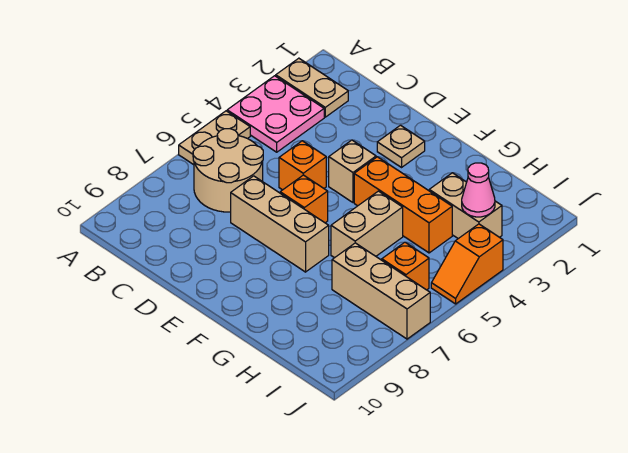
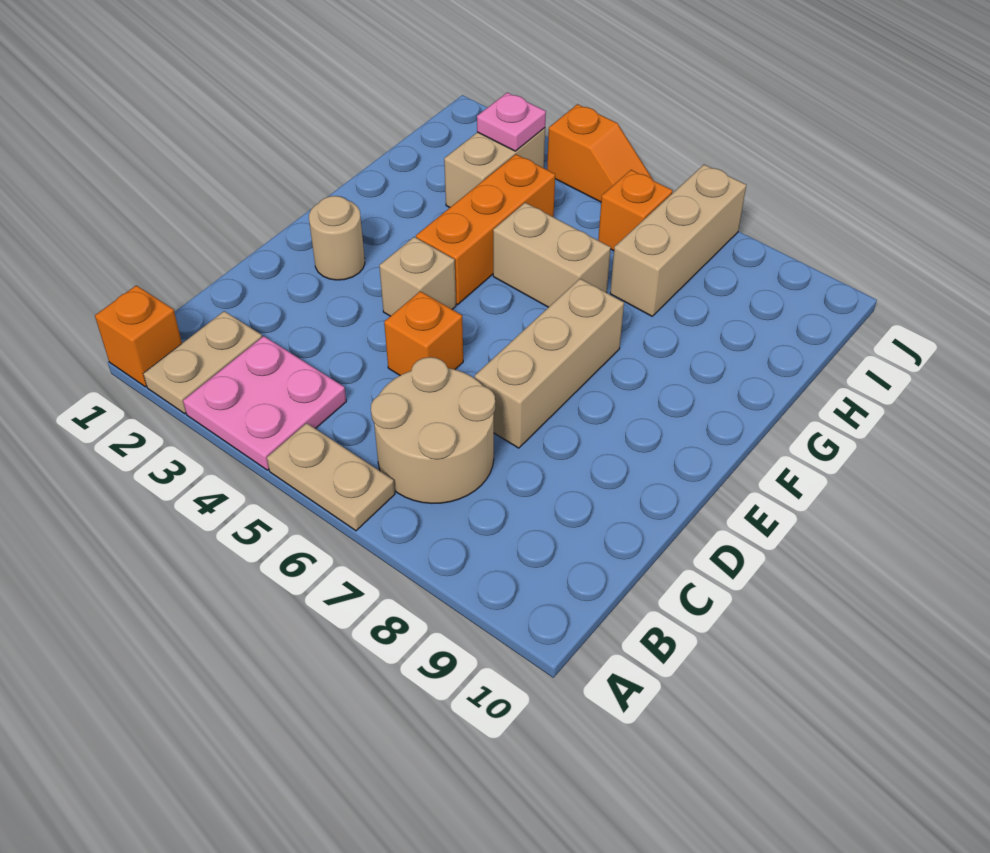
tan 1x1 plate [377,125,425,167] -> tan 1x1 round brick [309,196,365,280]
orange 1x1 brick [280,175,328,223] -> orange 1x1 brick moved to [95,285,182,387]
pink 1x1 cone [462,163,495,217] -> pink 1x1 plate [477,92,546,151]

